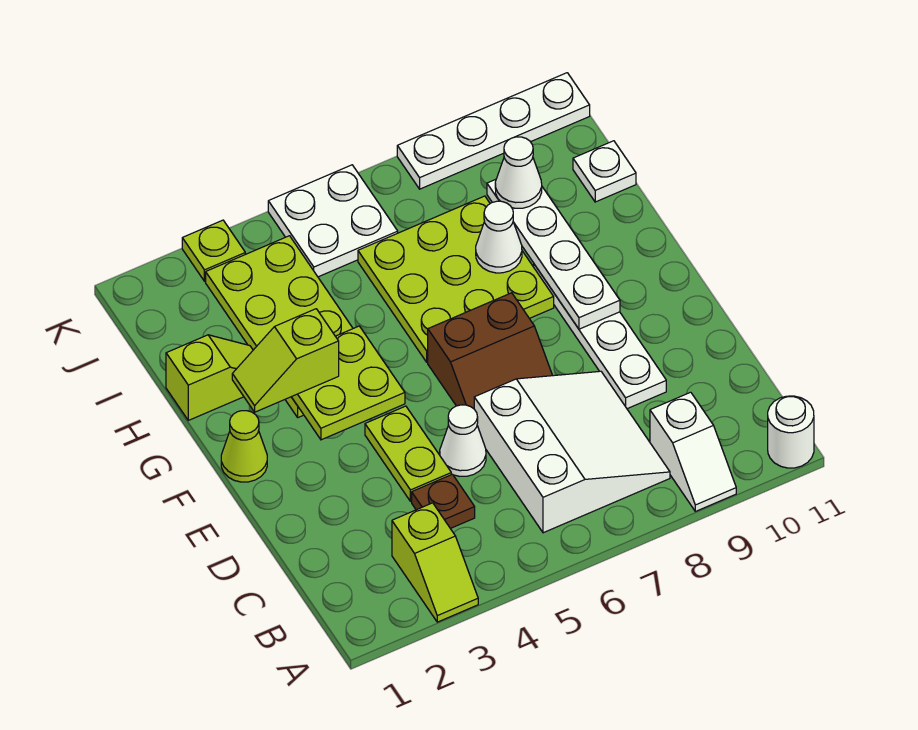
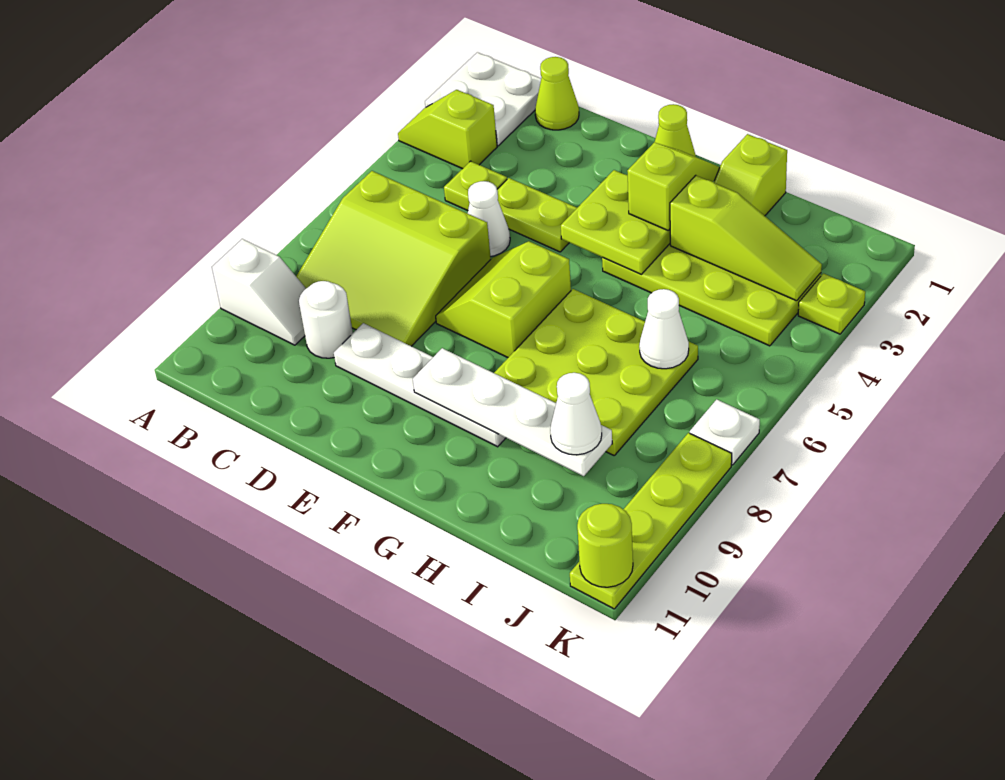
white 1x2 slope [650,392,736,511] -> white 1x2 slope turned to [212,239,306,345]
white 1x1 round brick [768,396,814,468] -> white 1x1 round brick moved to [299,281,353,358]
white 3x3 slope [474,371,670,533] -> lime 3x3 slope [296,171,491,346]
none -> lime 1x1 cone [535,57,579,130]
brown 1x1 plate [412,474,475,529] -> lime 1x1 plate [444,161,507,211]
brown 2x2 slope [428,293,553,409] -> lime 2x2 slope [436,241,571,358]
none -> lime 1x3 slope [670,175,822,301]
white 1x1 cone [476,201,522,273] -> white 1x1 cone moved to [639,289,689,369]
white 1x1 plate [573,141,636,202] -> white 1x1 plate moved to [690,400,760,465]
white 2x2 plate [268,165,398,277] -> white 2x2 plate moved to [425,52,541,146]
white 1x4 plate [397,73,590,189] -> lime 1x4 plate [570,433,732,609]
none -> lime 1x1 round brick [577,504,633,587]

